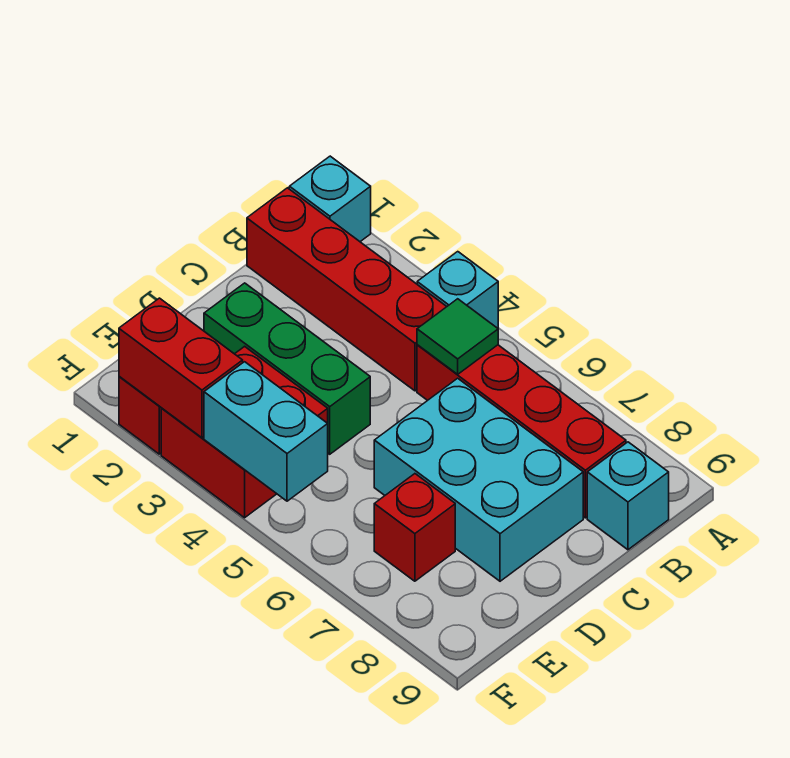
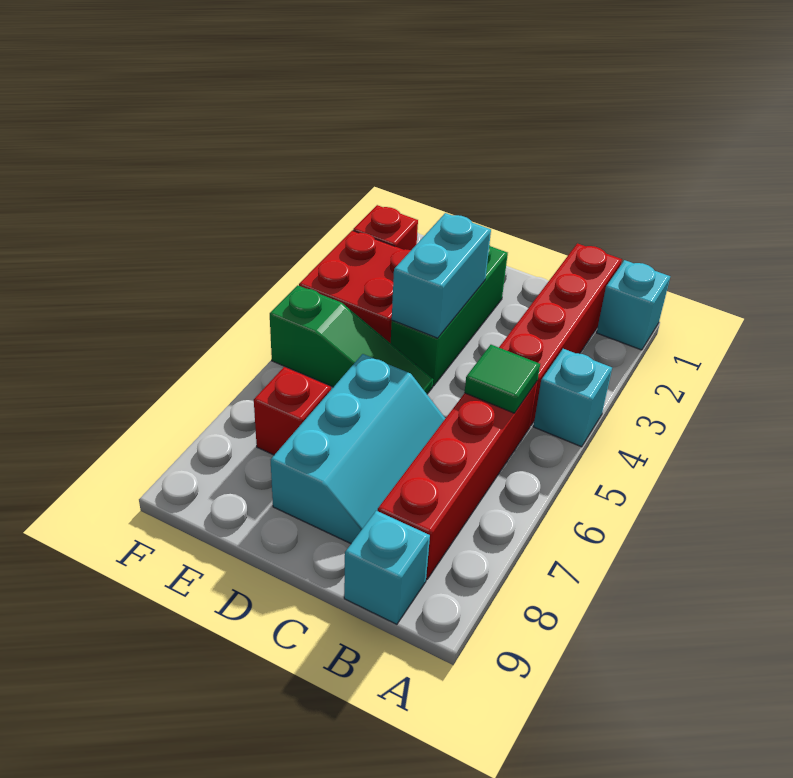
cyan 2x3 brick [374,378,583,581] -> cyan 2x3 slope [271,354,445,544]
none -> green 1x3 slope [270,285,433,394]
red 1x2 brick [119,298,243,438] -> none
cyan 1x2 brick [204,362,328,501] -> cyan 1x2 brick moved to [392,213,491,338]

